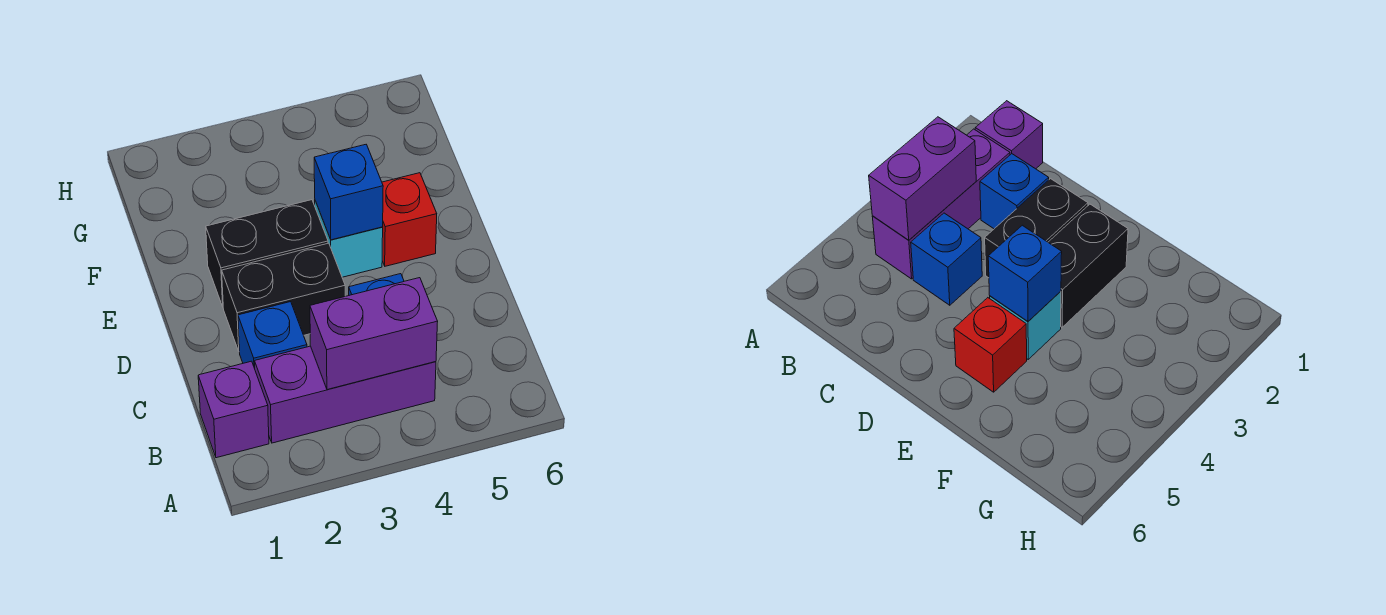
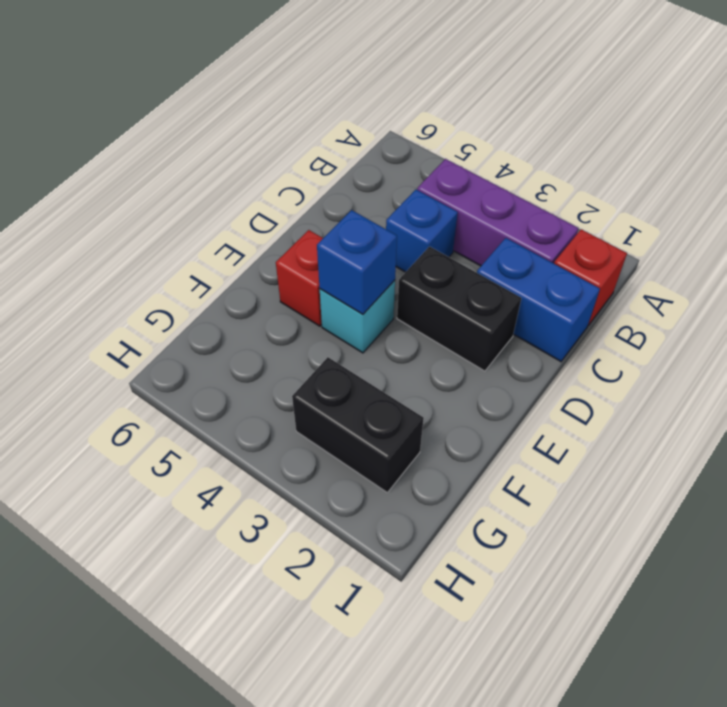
purple 1x1 brick [198,361,269,458] -> red 1x1 brick [554,229,627,325]
purple 1x2 brick [310,278,438,390] -> none
blue 1x1 brick [238,302,307,368] -> blue 1x2 brick [477,238,600,361]
black 1x2 brick [206,200,328,307] -> black 1x2 brick moved to [292,357,424,492]

